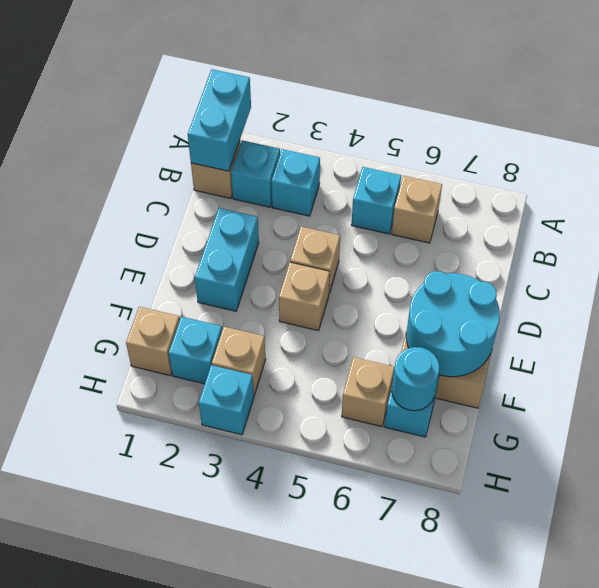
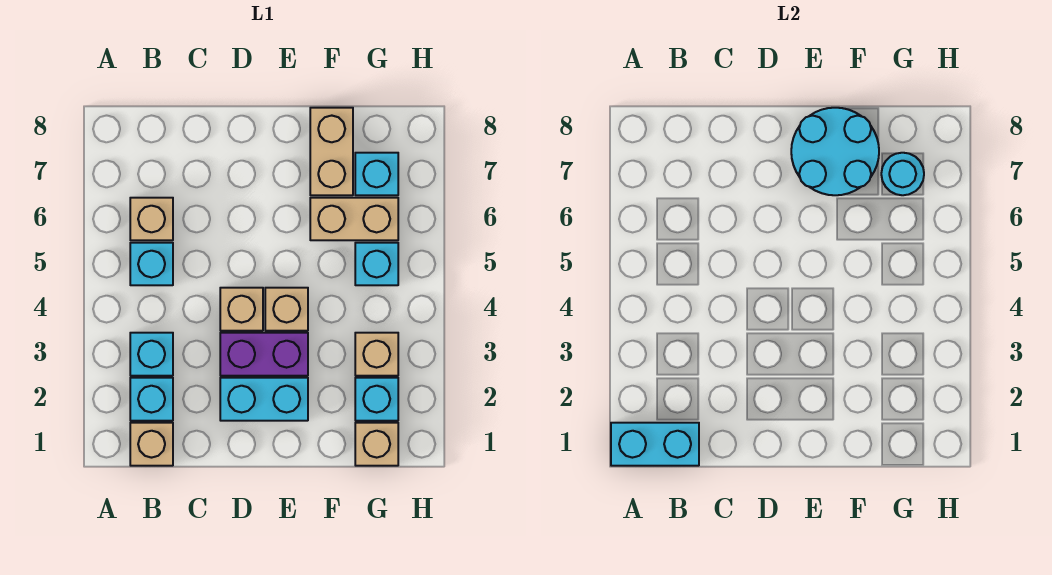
none -> purple 1x2 brick [220,333,308,376]
tan 1x1 brick [342,357,395,427] -> tan 1x2 brick [310,198,398,240]
cyan 1x1 brick [199,365,254,435] -> cyan 1x1 brick moved to [355,243,398,285]

